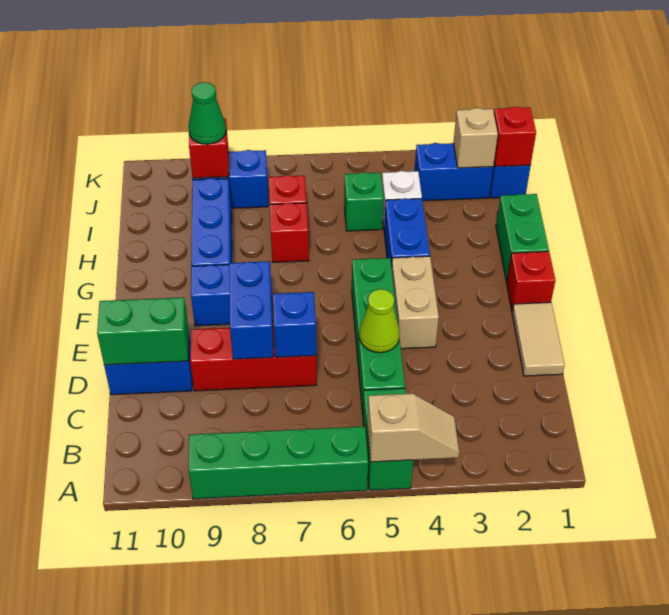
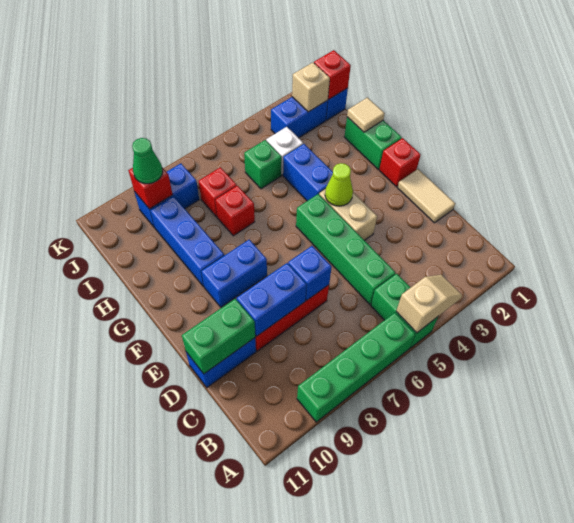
lime 1x1 cone [359,289,400,353] -> lime 1x1 cone moved to [325,163,353,206]
blue 1x2 brick [229,261,274,359] -> blue 1x2 brick turned to [237,263,307,336]
none -> tan 1x1 tile [347,98,385,132]

